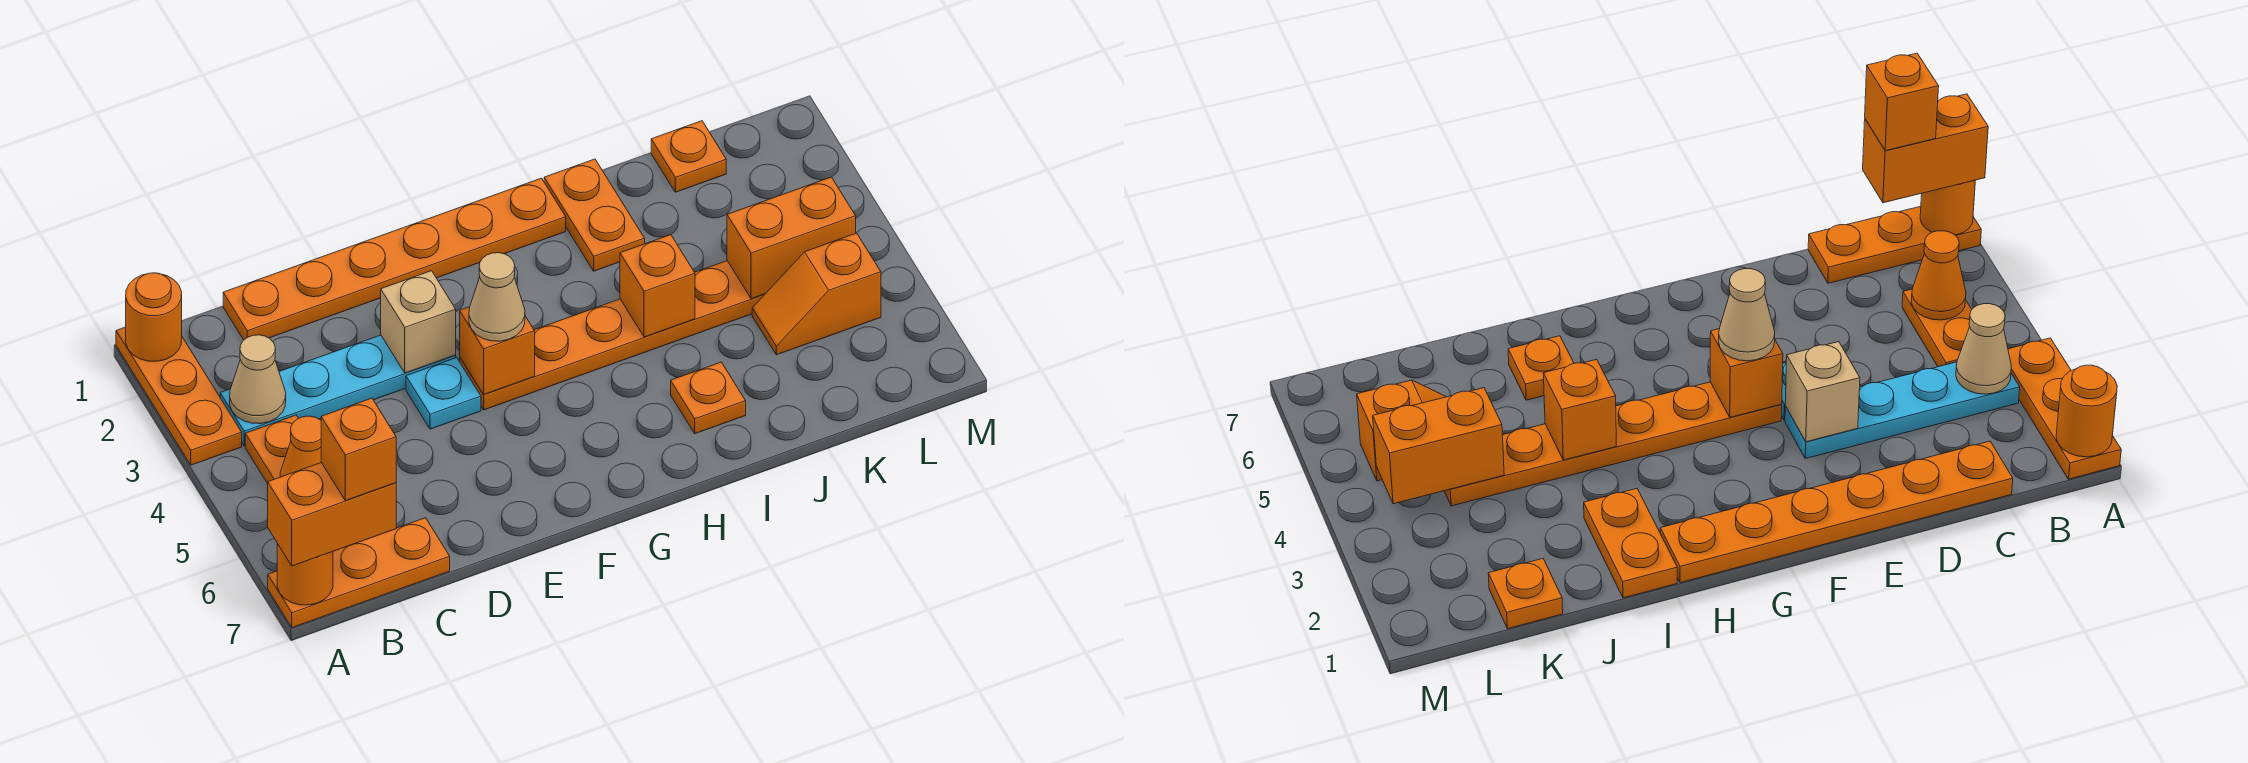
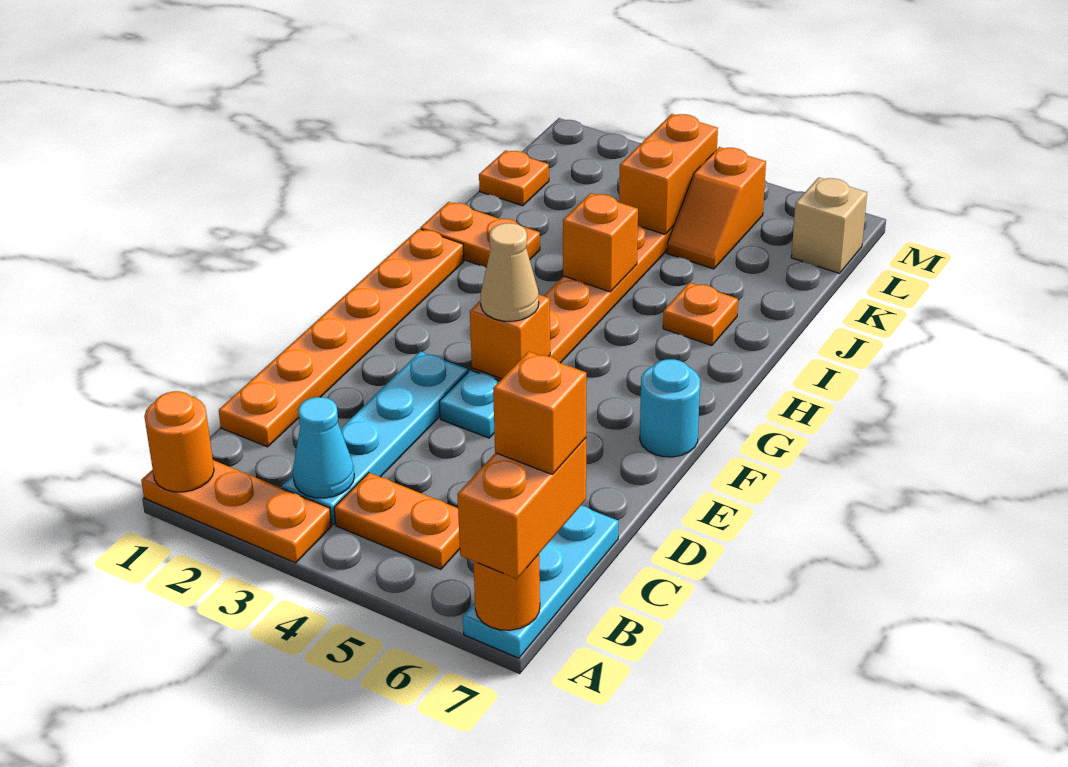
orange 1x3 plate [268,518,450,628] -> cyan 1x3 plate [463,505,619,658]
tan 1x1 cone [230,335,286,424] -> cyan 1x1 cone [293,397,354,498]
orange 1x1 cone [280,416,321,477] -> none
tan 1x1 brick [381,271,456,373] -> tan 1x1 brick moved to [791,177,867,273]
none -> cyan 1x1 round brick [640,359,700,457]

